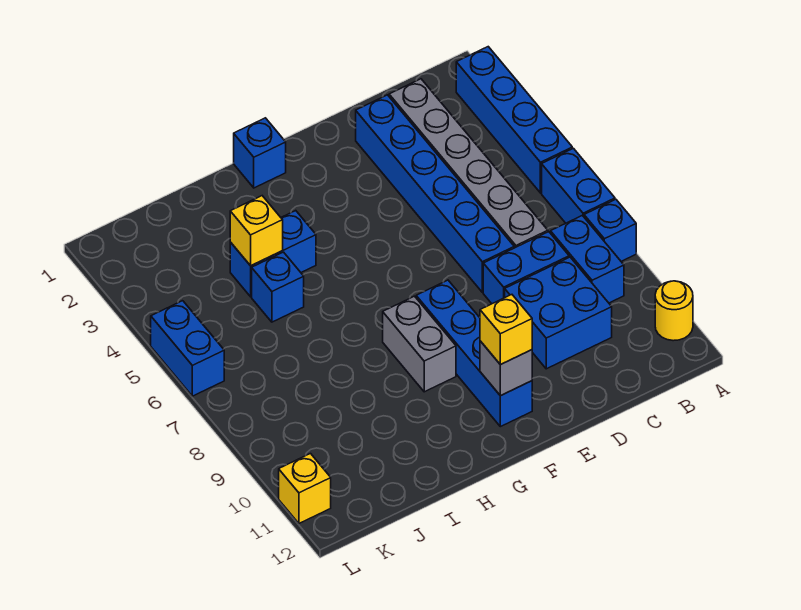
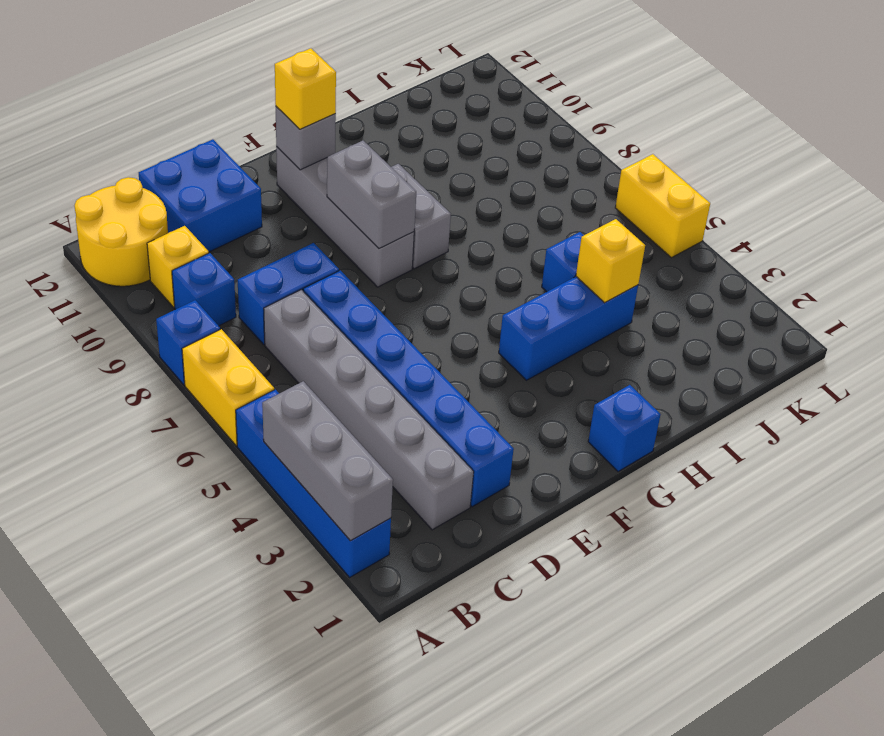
none -> grey 1x3 brick [262,381,393,541]
blue 1x2 brick [542,148,615,223] -> yellow 1x2 brick [182,329,274,446]
yellow 1x1 round brick [655,281,693,341] -> yellow 2x2 round brick [75,177,168,286]
blue 1x2 brick [551,216,624,303] -> blue 1x1 brick [172,253,236,326]
blue 2x2 brick [505,257,612,369] -> blue 2x2 brick moved to [139,139,262,252]
blue 1x4 brick [416,280,532,427] -> grey 1x4 brick [276,147,414,287]
none -> grey 1x2 brick [327,141,416,248]
blue 1x2 brick [230,211,316,297] -> blue 1x3 brick [499,277,638,380]
blue 1x2 brick [151,301,224,396] -> yellow 1x2 brick [615,154,710,258]
yellow 1x1 brick [279,454,331,523] -> yellow 1x1 brick moved to [147,226,209,307]

